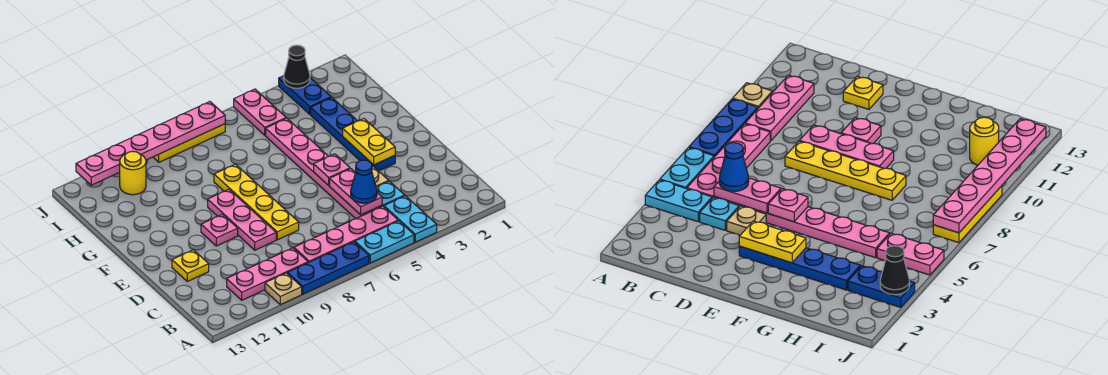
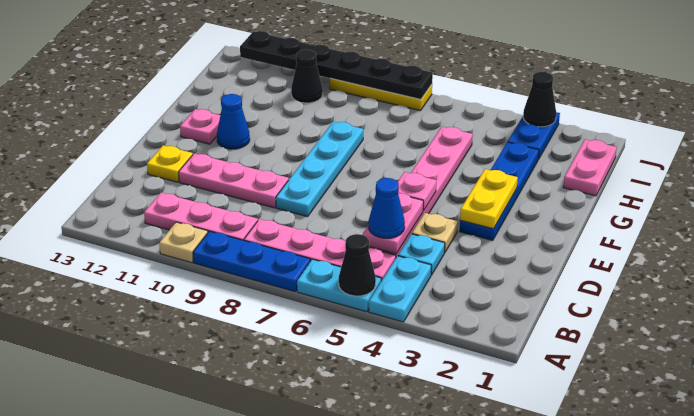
none -> black 1x1 cone [339,234,376,296]
yellow 1x4 plate [214,164,299,240] -> cyan 1x4 plate [276,122,363,217]
pink 1x3 plate [208,189,276,250] -> pink 1x3 plate turned to [179,153,289,208]
pink 1x1 plate [201,214,238,246] -> pink 1x1 plate moved to [180,109,220,144]
none -> blue 1x1 cone [217,94,250,149]
pink 1x2 plate [234,89,286,135] -> pink 1x2 plate moved to [563,140,617,196]
none -> black 1x1 cone [291,50,323,103]
yellow 1x1 round brick [120,151,146,195] -> none
pink 1x6 plate [76,102,225,185] -> black 1x6 plate [240,31,433,100]

